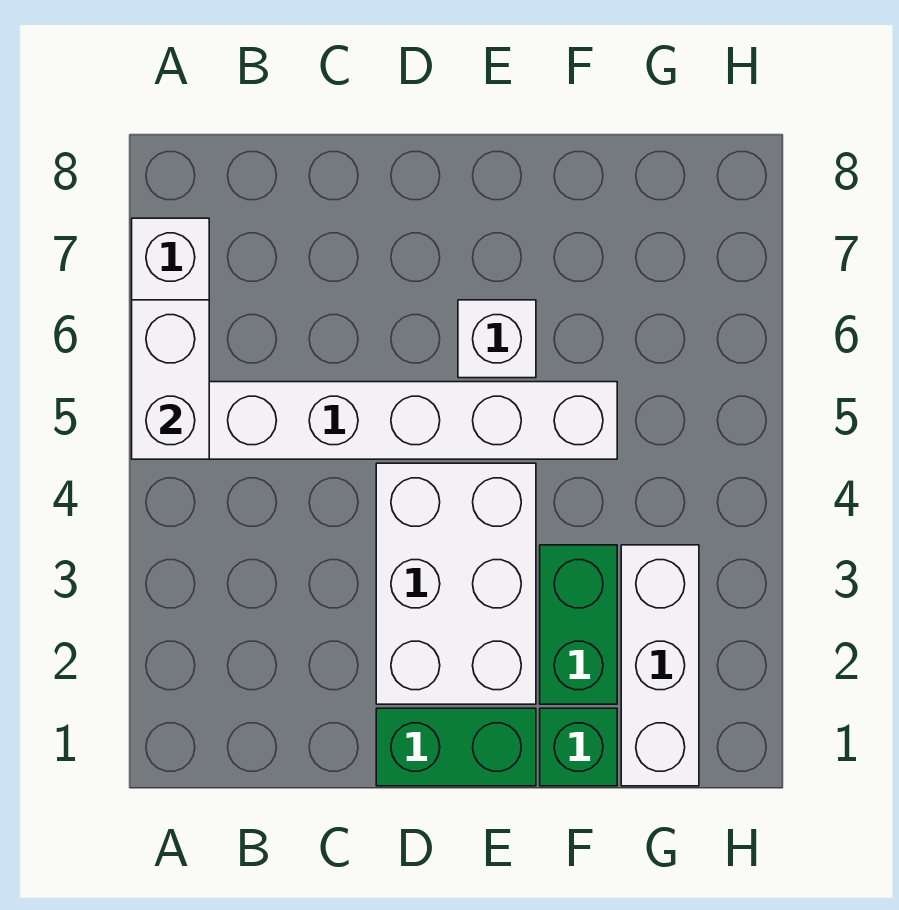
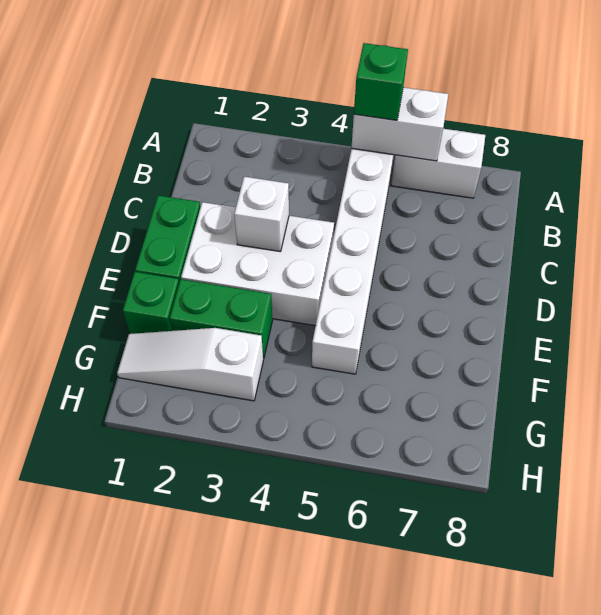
none -> green 1x1 brick [354,43,408,120]
white 1x1 brick [458,300,536,378] -> white 1x1 brick moved to [234,177,289,252]
white 1x3 brick [621,545,699,786] -> white 1x3 slope [117,328,263,401]

